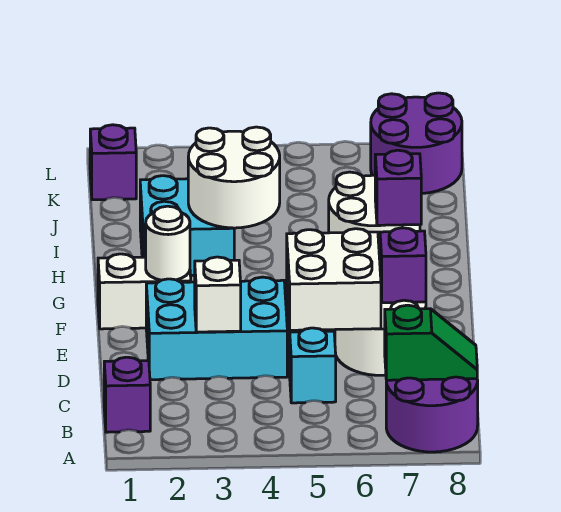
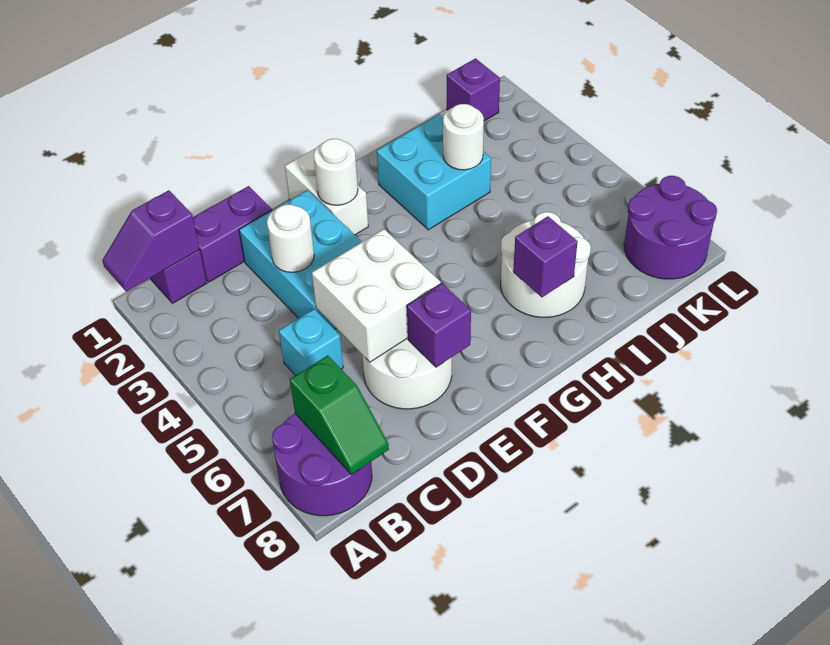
none -> purple 1x2 slope [102,190,200,292]
none -> purple 1x2 brick [193,186,272,282]
white 1x1 brick [195,257,241,332] -> white 1x1 round brick [267,204,314,272]
white 2x2 round brick [188,127,280,228] -> white 1x1 round brick [443,104,484,170]

